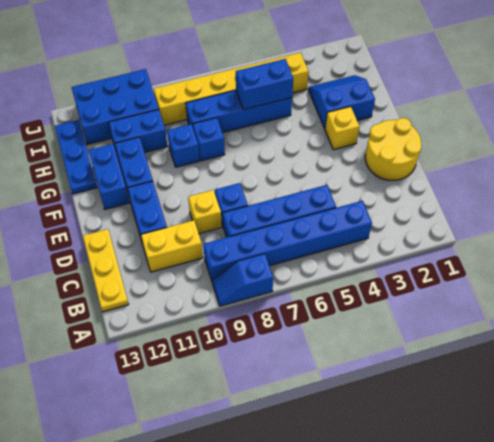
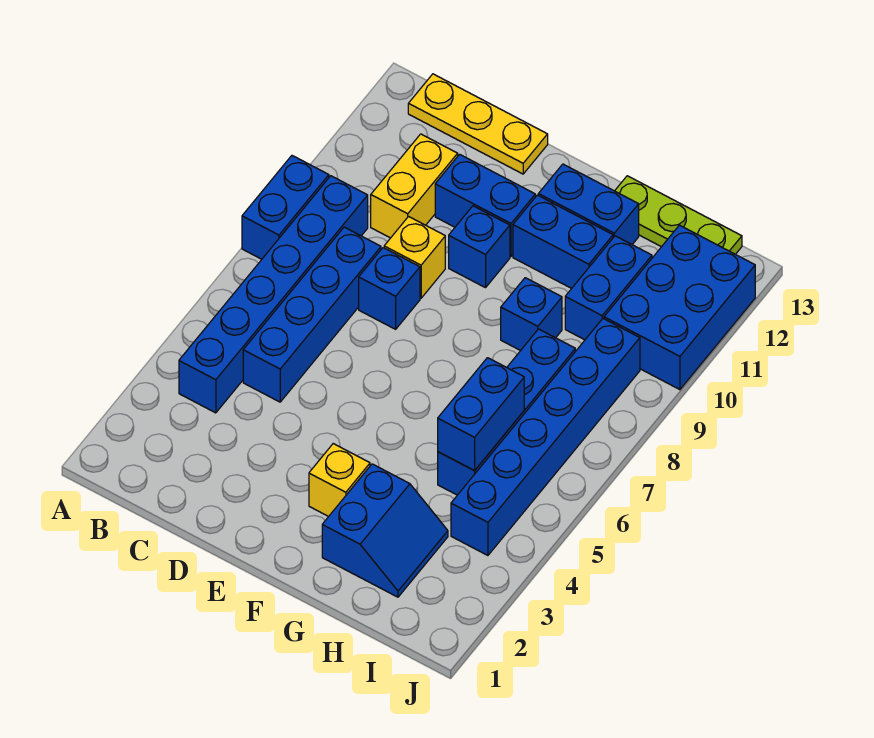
blue 1x2 slope [212,254,273,306] -> blue 1x2 brick [242,156,329,259]
yellow 2x2 round brick [365,118,421,181] -> none
blue 1x1 brick [193,118,225,161] -> blue 1x1 brick moved to [449,206,510,288]
blue 1x3 plate [55,120,97,194] -> lime 1x3 plate [615,176,742,254]
yellow 1x6 brick [154,53,309,125] -> blue 1x6 brick [451,319,640,555]

